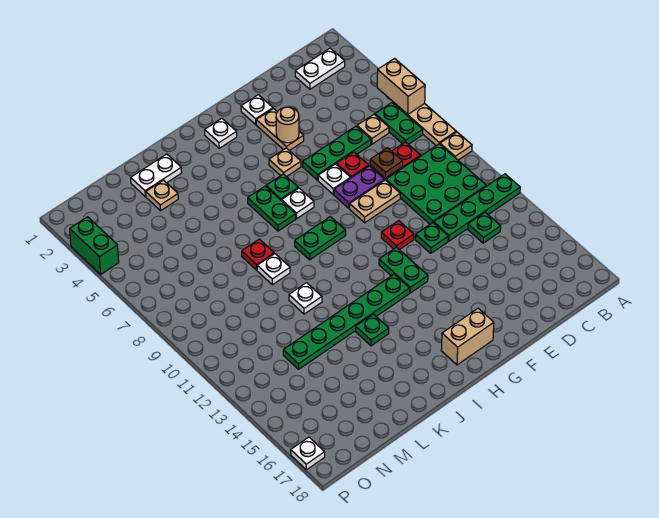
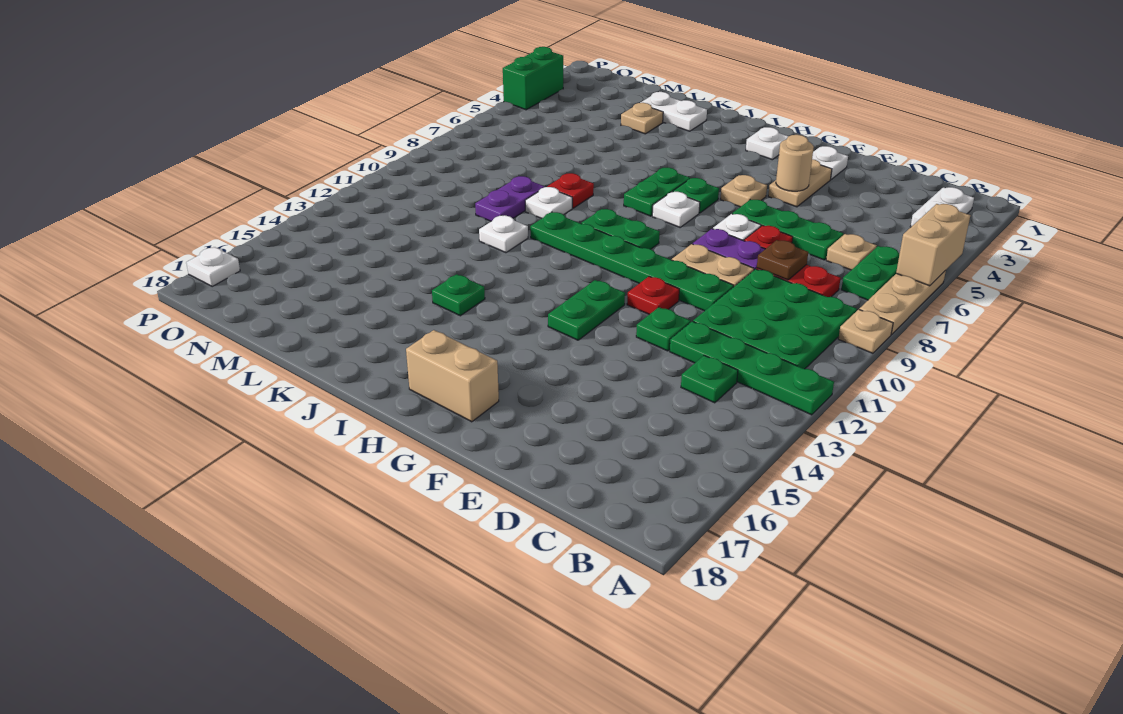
white 1x2 plate [295,48,345,89] -> white 1x2 plate turned to [910,187,974,227]
green 1x6 plate [283,274,410,369] -> green 1x6 plate moved to [530,212,734,311]
none -> purple 1x2 plate [475,176,545,221]

